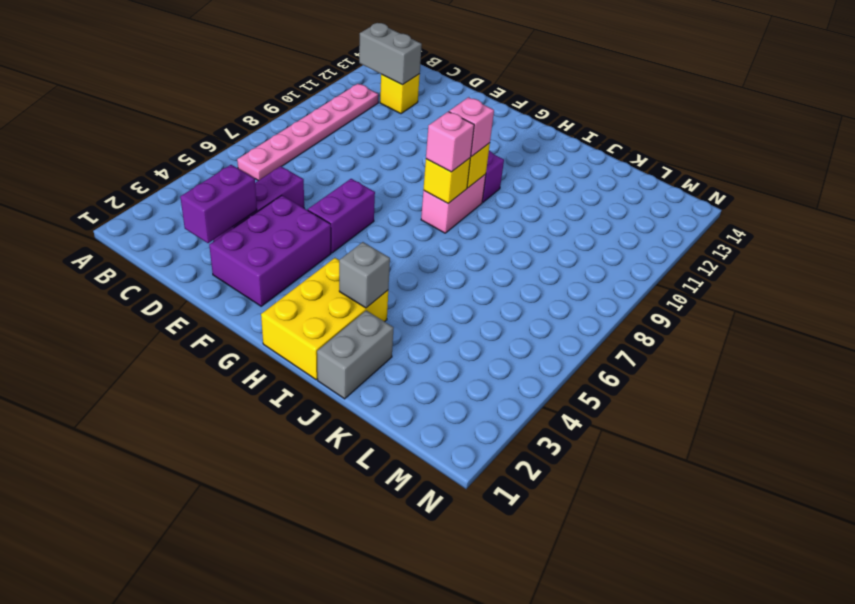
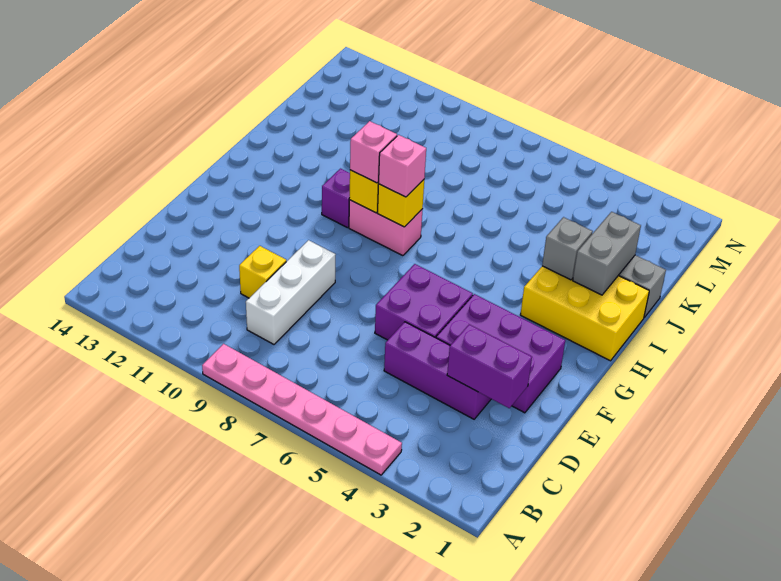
pink 1x6 plate [237,84,378,181] -> pink 1x6 plate moved to [202,344,402,475]
grey 1x2 brick [359,23,422,85] -> grey 1x2 brick moved to [573,212,641,295]
none -> white 1x3 brick [246,240,336,344]
yellow 1x1 brick [380,74,420,114] -> yellow 1x1 brick moved to [239,246,286,298]
purple 1x2 brick [308,179,375,253] -> purple 2x2 brick [375,264,473,340]

